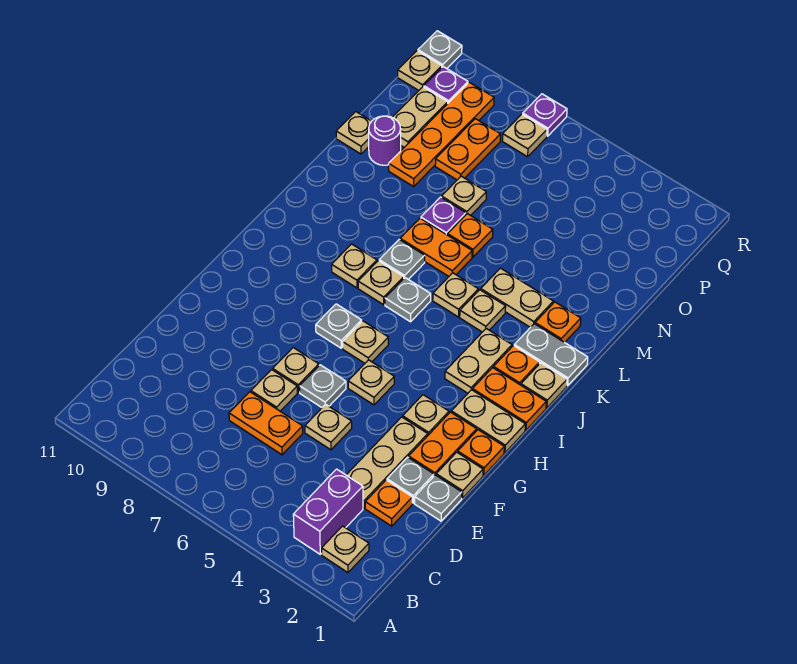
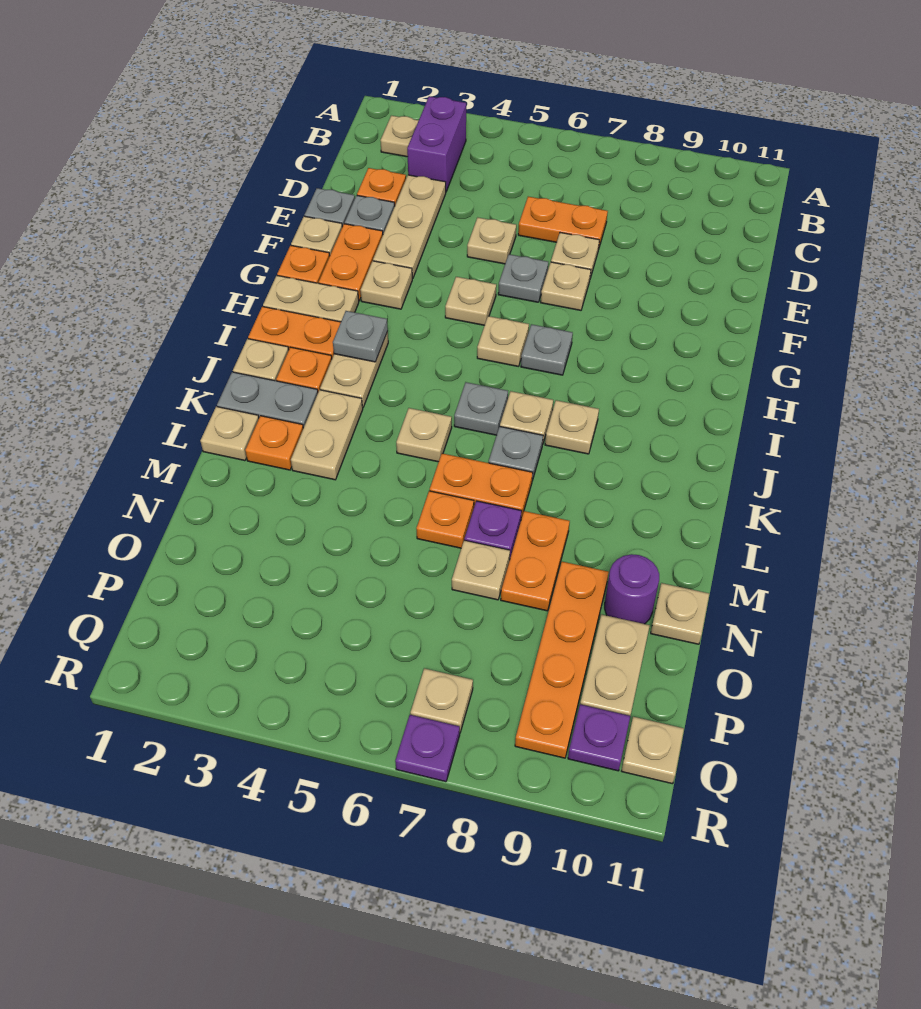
tan 1x1 plate [460,290,506,332] -> tan 1x1 plate moved to [200,407,259,461]
tan 1x2 plate [481,268,553,327] -> tan 1x2 plate turned to [291,390,363,480]
orange 1x2 plate [435,119,500,180] -> orange 1x2 plate moved to [501,511,570,611]
grey 1x1 plate [418,31,462,68] -> grey 1x1 plate moved to [333,311,388,362]

